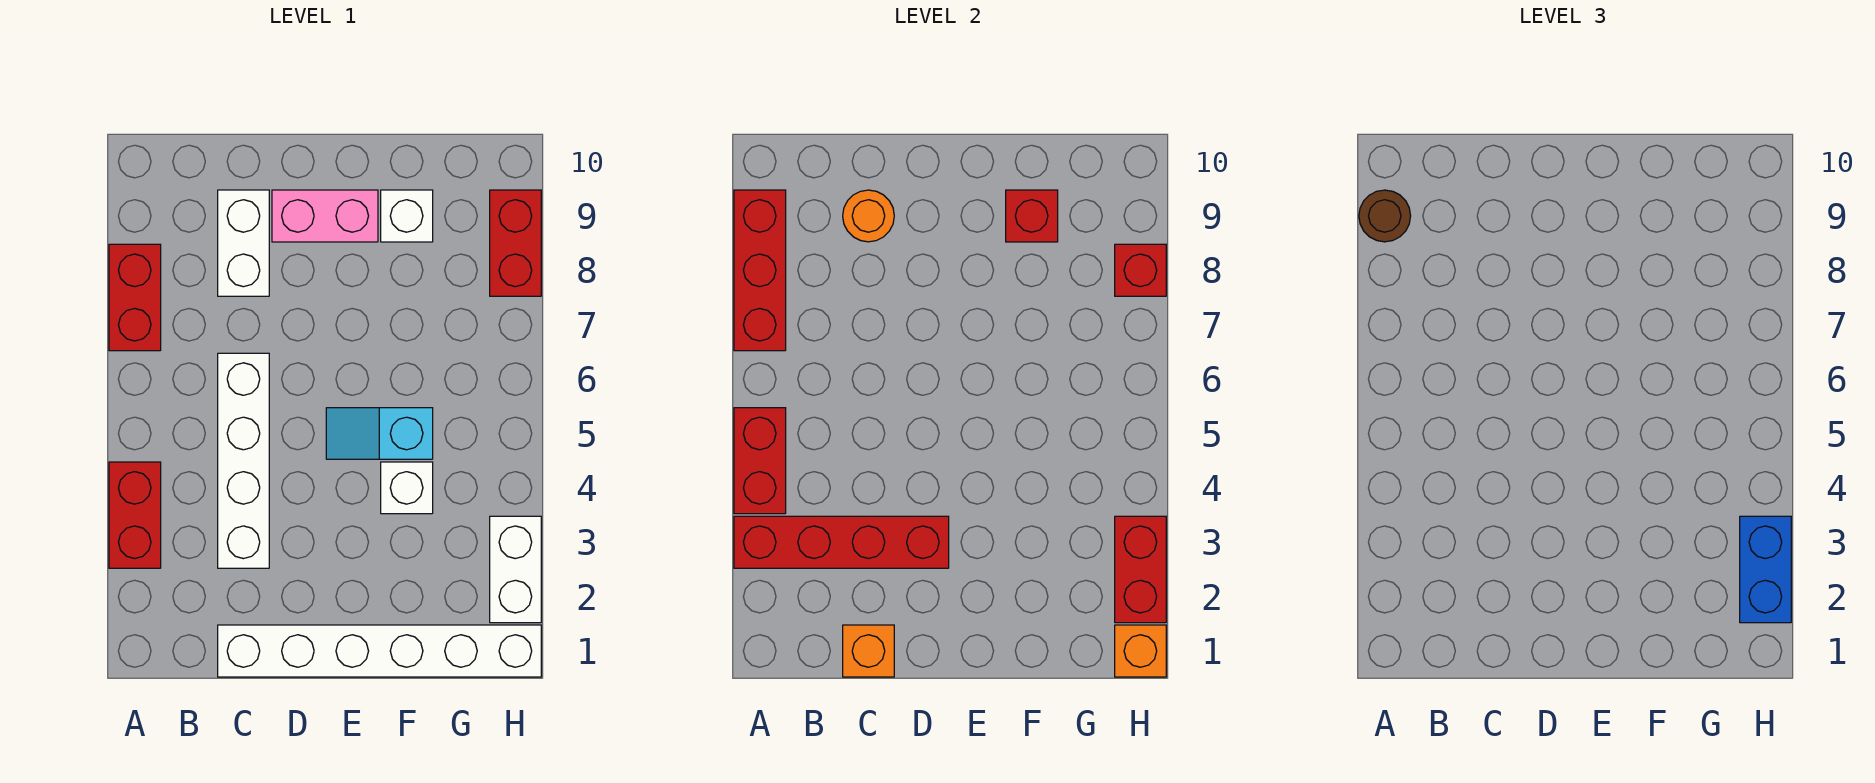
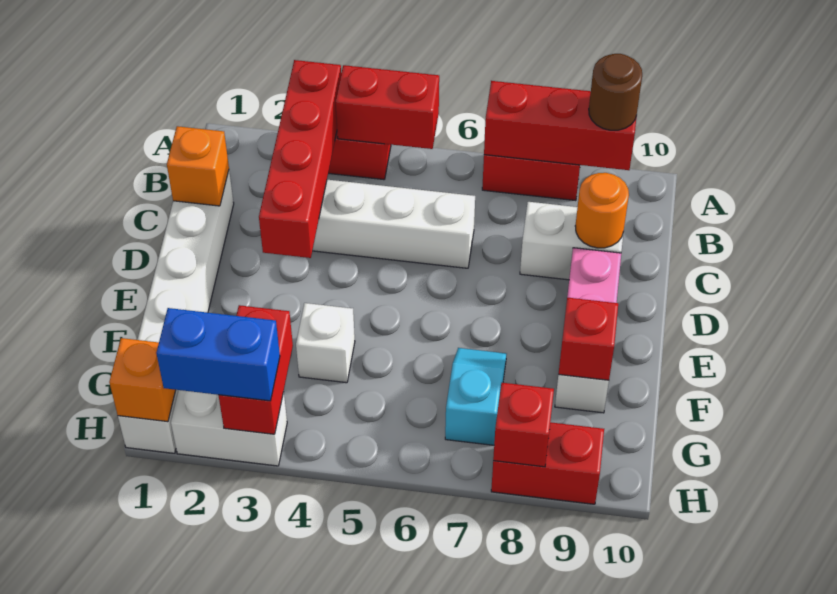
cyan 1x2 slope [326,408,433,459] -> cyan 1x2 slope moved to [445,348,507,445]
red 1x2 brick [1115,516,1166,623] -> red 1x2 brick turned to [218,305,293,434]

